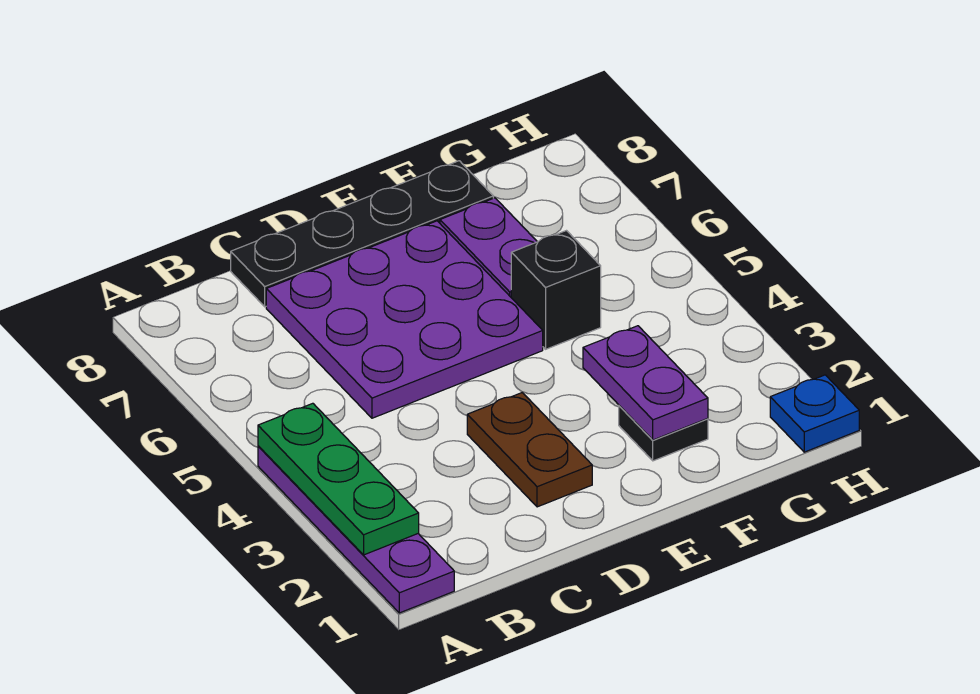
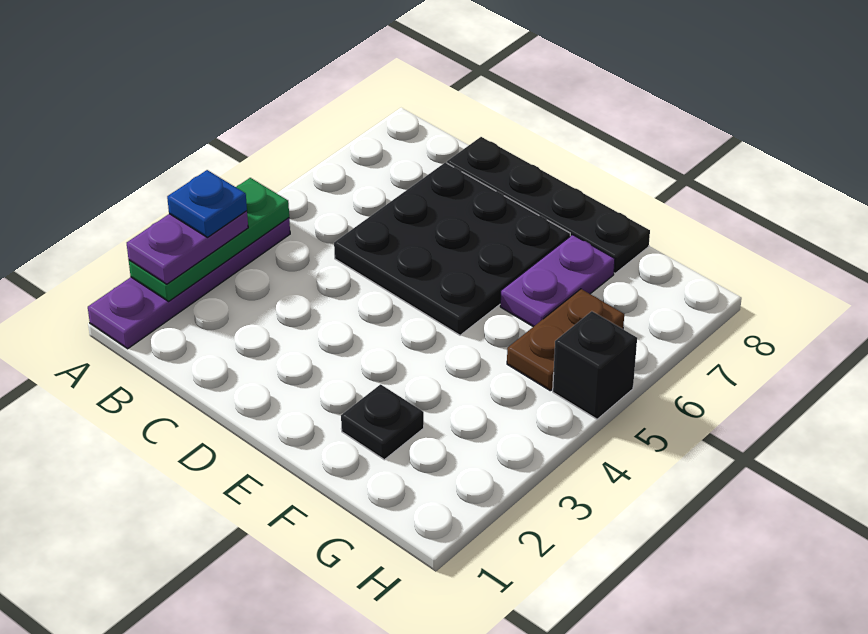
purple 3x3 plate [266,221,543,418] -> black 3x3 plate [334,163,570,335]
brown 1x2 plate [467,393,592,507] -> brown 1x2 plate moved to [507,289,624,391]
purple 1x2 plate [583,326,708,440] -> purple 1x2 plate moved to [127,211,248,284]
black 1x1 brick [511,231,601,349] -> black 1x1 brick moved to [553,311,637,419]
blue 1x1 plate [770,375,859,452] -> blue 1x1 plate moved to [167,170,247,237]

